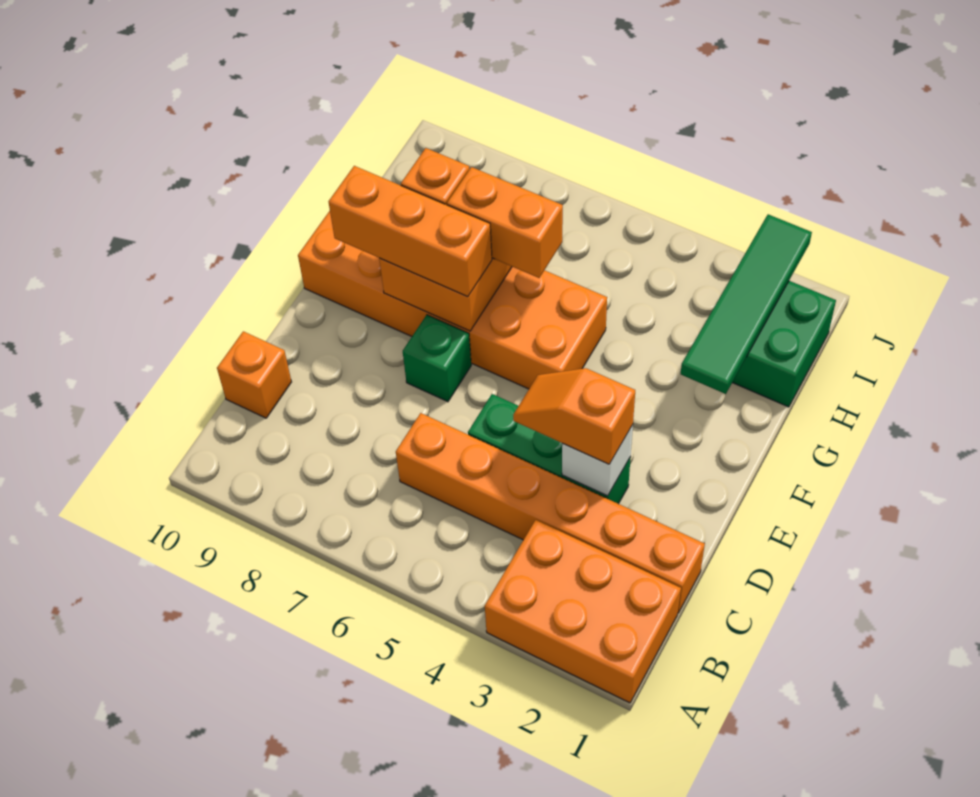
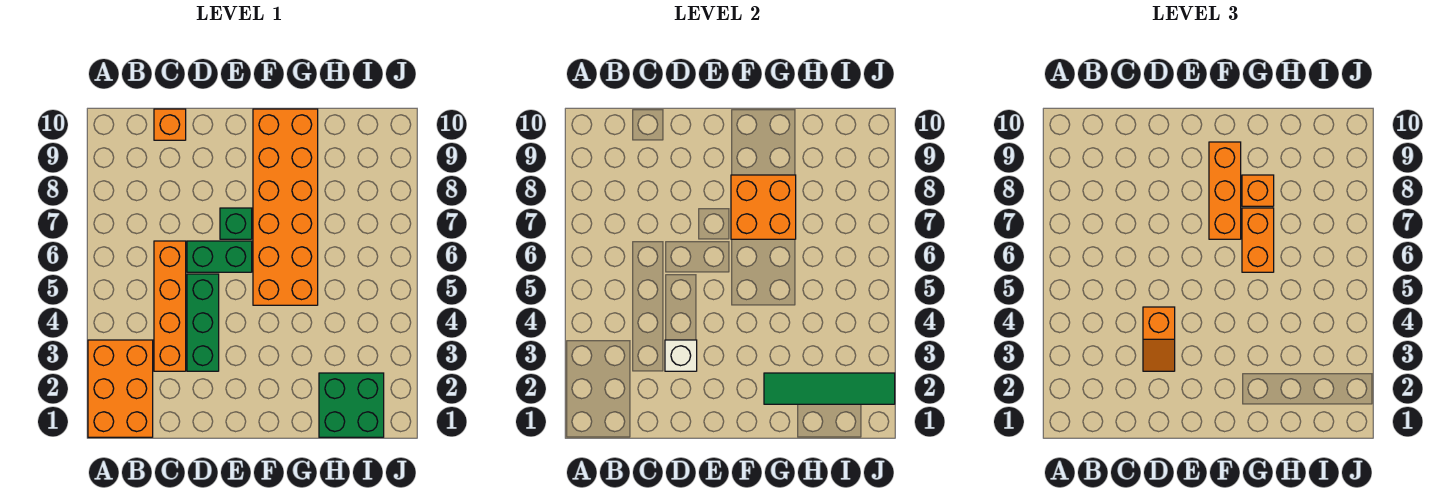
orange 1x6 brick [396,413,705,613] -> orange 1x4 brick [154,241,186,371]
orange 1x2 slope [513,368,635,464] -> orange 1x2 slope turned to [1143,307,1175,371]
none -> green 1x2 brick [187,241,252,272]

